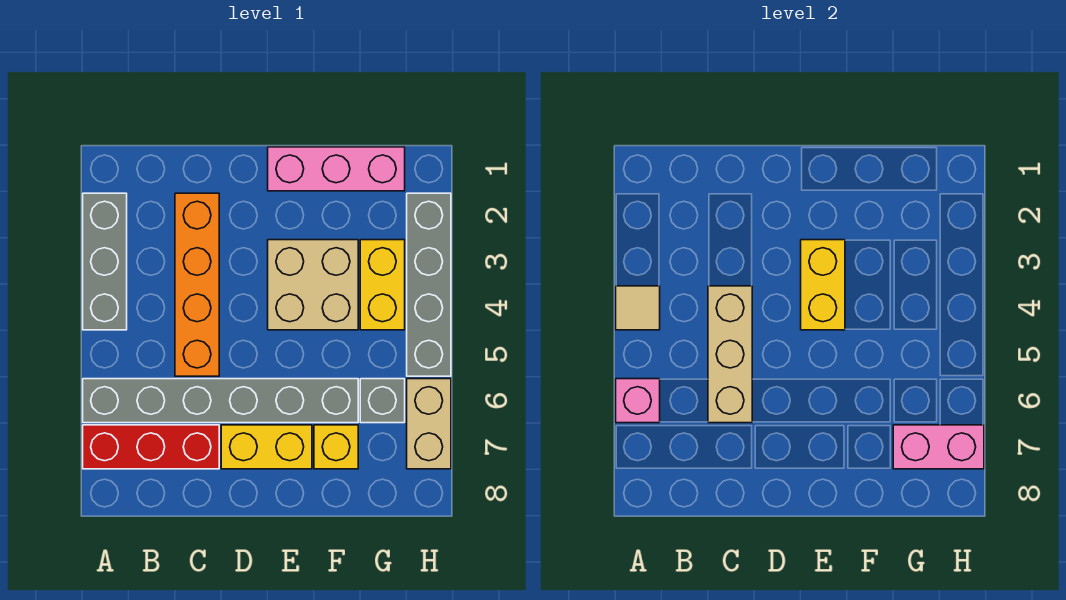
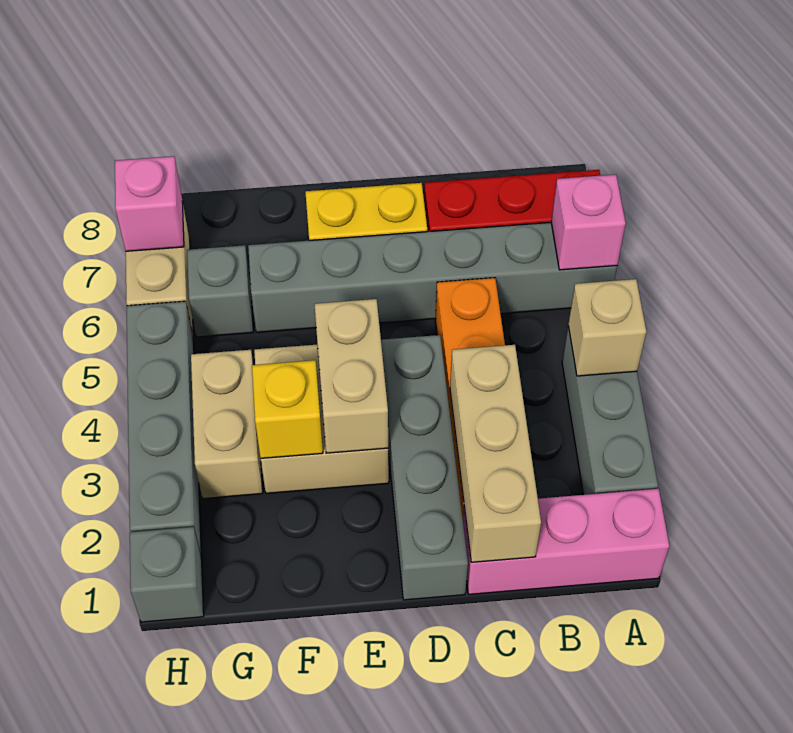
tan 1x1 tile [616,286,660,330] -> tan 1x1 brick [568,279,646,376]
tan 1x3 brick [708,286,752,423] -> tan 1x3 brick moved to [450,345,541,562]
none -> grey 1x4 brick [381,335,468,600]
pink 1x3 brick [268,147,405,191] -> pink 1x3 brick moved to [463,489,669,594]
yellow 1x2 brick [801,240,845,330] -> tan 1x2 brick [314,299,388,453]
yellow 1x1 brick [314,425,358,469] -> yellow 1x1 brick moved to [252,360,323,458]
yellow 1x2 brick [360,240,405,330] -> tan 1x2 brick [191,350,263,499]
pink 1x2 brick [893,425,984,469] -> pink 1x1 brick [115,156,184,251]
none -> grey 1x1 brick [130,527,204,622]

